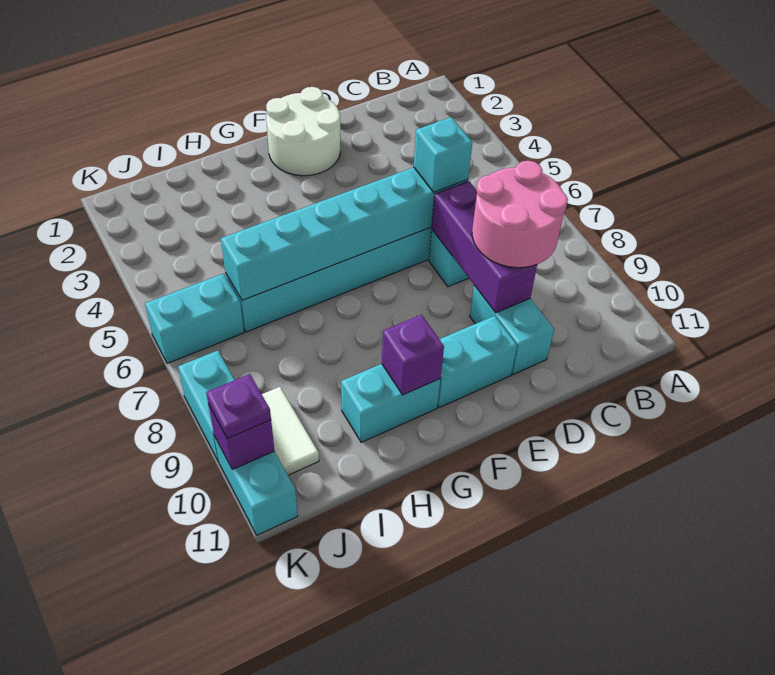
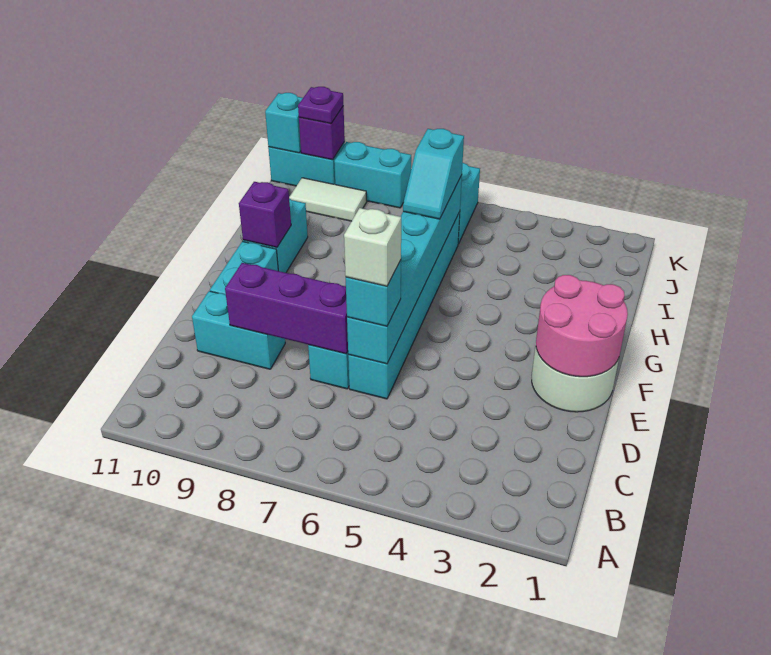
pink 2x2 round brick [472,161,568,268] -> pink 2x2 round brick moved to [536,275,628,377]
none -> white 1x1 brick [344,208,401,286]
none -> cyan 1x2 slope [403,129,464,219]
none -> cyan 1x1 brick [265,93,303,153]

